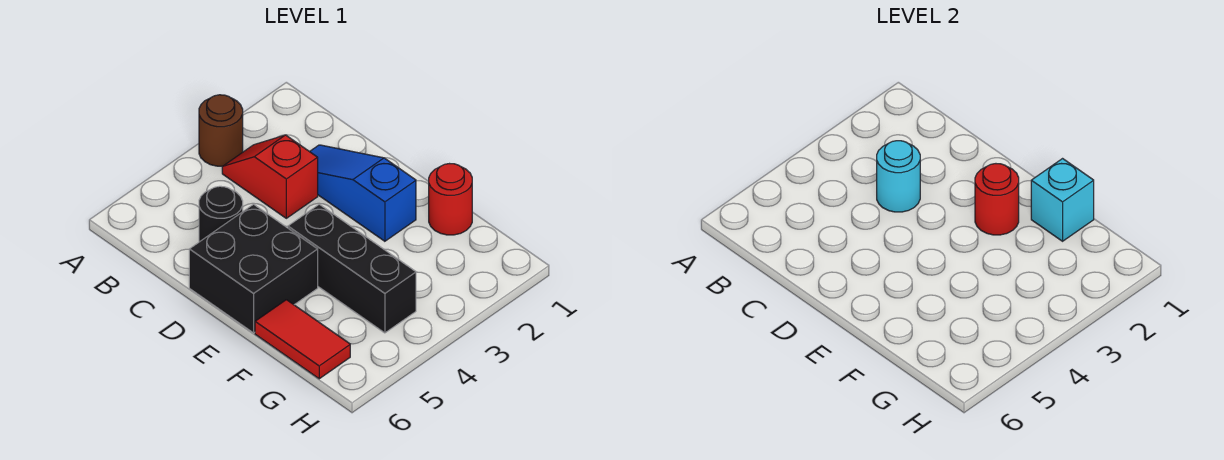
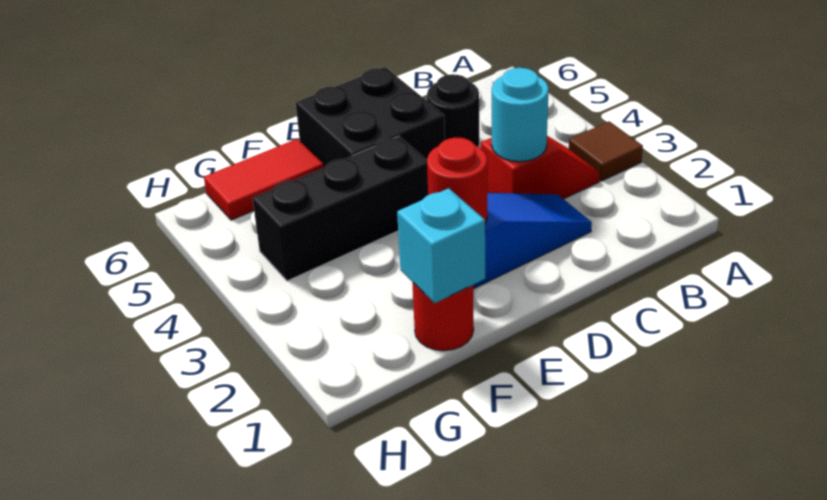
brown 1x1 round brick [199,95,243,166] -> brown 1x1 tile [569,121,643,181]

